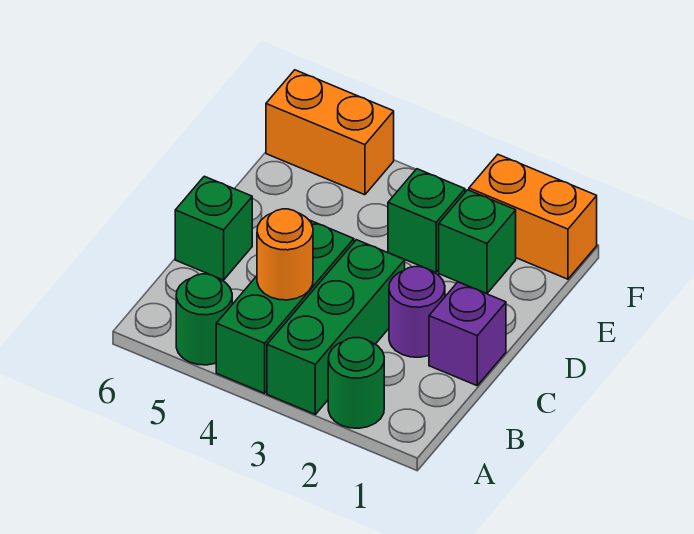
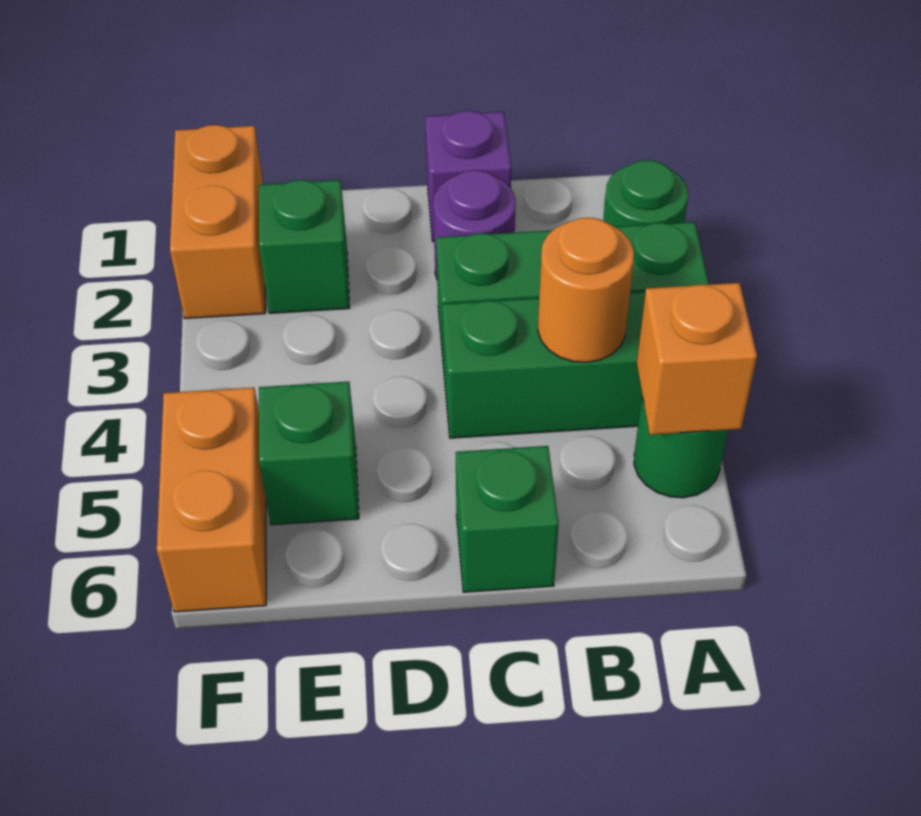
none -> orange 1x1 brick [637,283,757,435]
green 1x1 brick [388,169,465,272] -> green 1x1 brick moved to [259,382,359,525]

